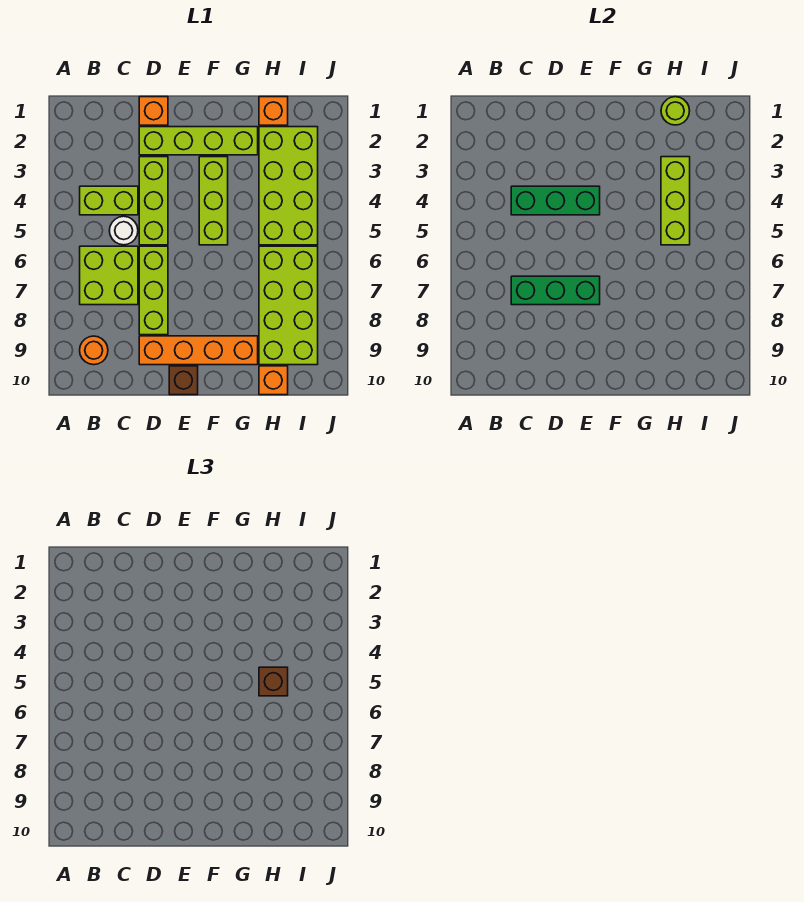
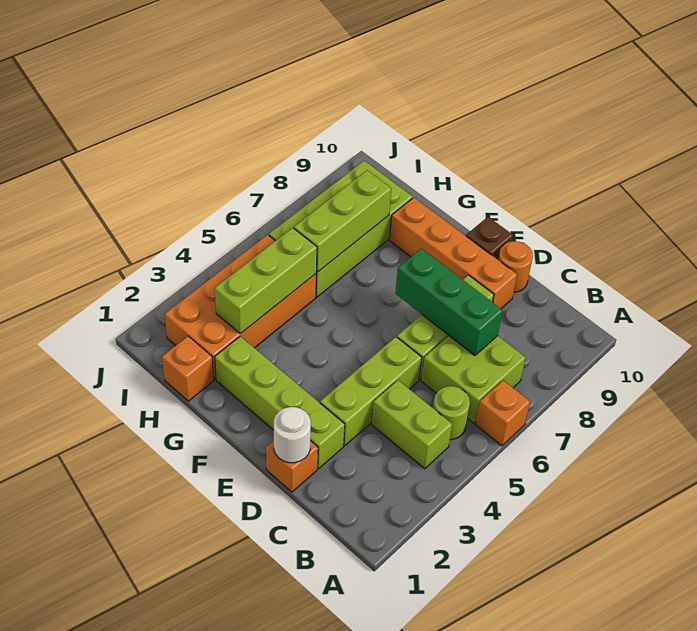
orange 1x1 round brick [80,336,108,365] -> orange 1x1 round brick moved to [498,241,533,292]
green 1x3 brick [511,186,600,215] -> none
white 1x1 round brick [109,216,138,245] -> white 1x1 round brick moved to [274,407,311,463]
lime 1x3 brick [199,157,228,245] -> lime 1x3 brick moved to [294,170,392,272]
lime 1x1 round brick [661,97,690,125] -> lime 1x1 round brick moved to [433,386,470,440]
lime 2x4 brick [259,127,318,245] -> orange 2x4 brick [165,235,316,379]
brown 1x1 brick [259,667,288,696] -> none
orange 1x1 brick [259,366,288,395] -> orange 1x1 brick moved to [476,380,530,446]

